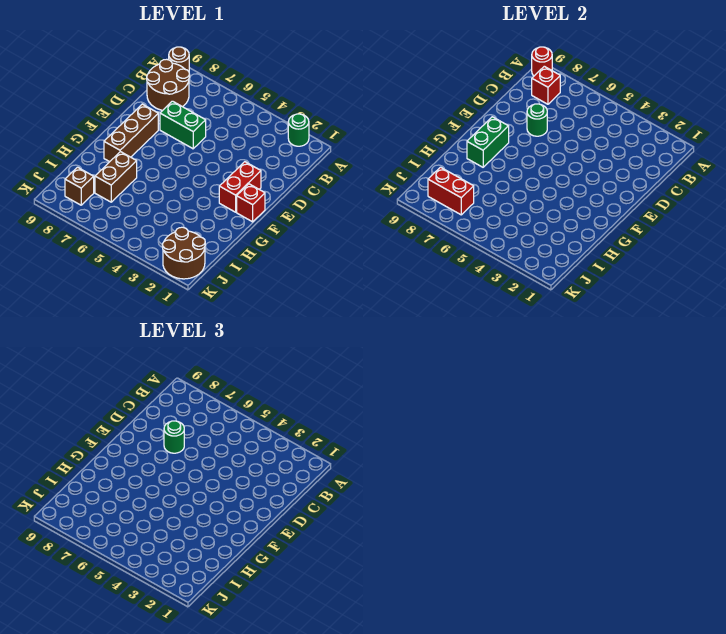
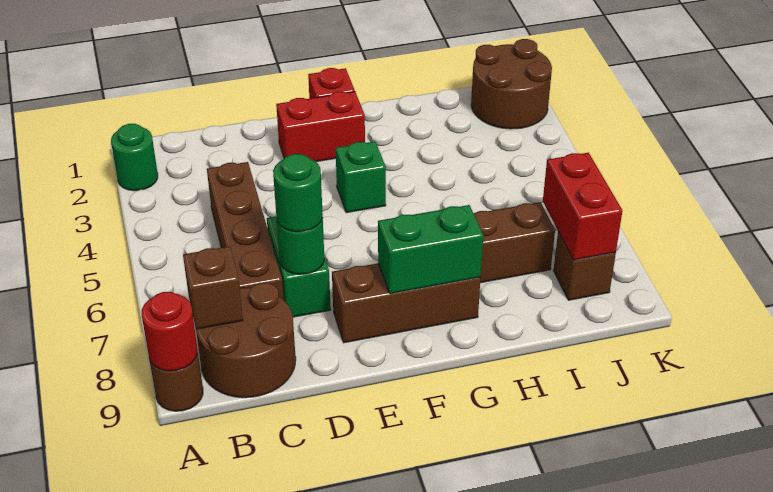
red 1x1 brick [532,66,560,104] -> brown 1x1 brick [183,246,243,329]
none -> brown 1x4 brick [207,162,284,300]
none -> green 1x1 brick [336,141,386,213]

